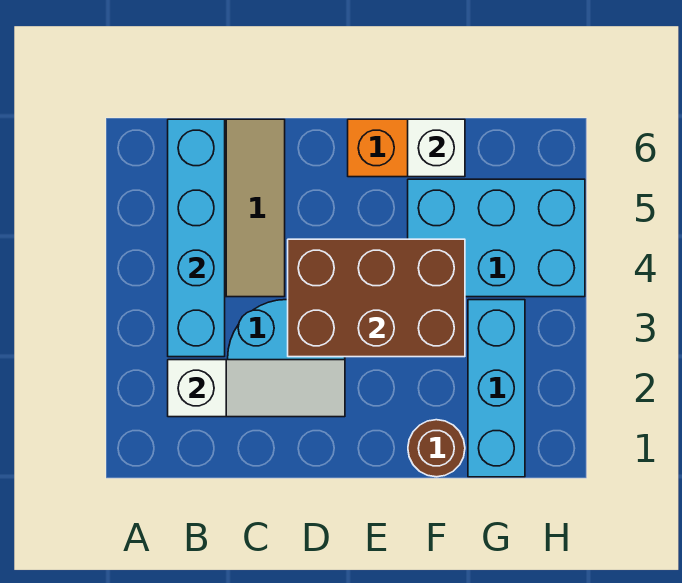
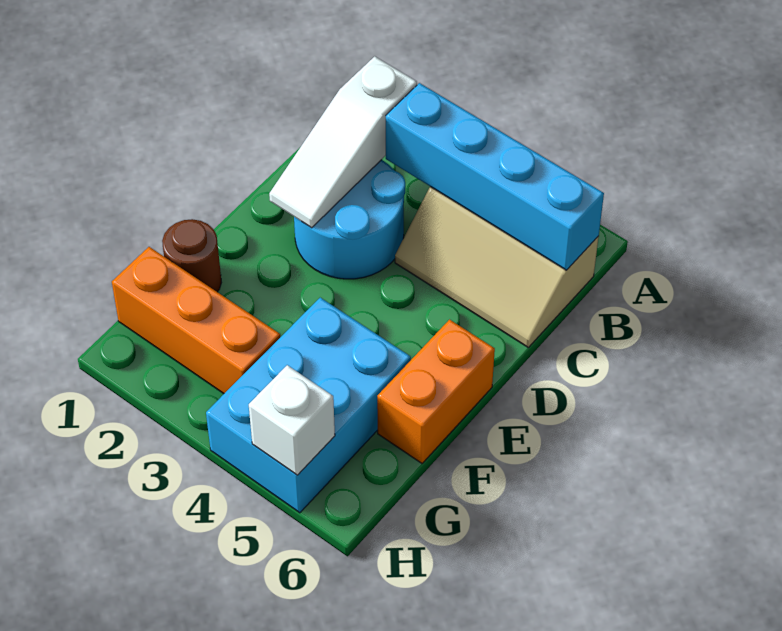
brown 2x3 brick [288,239,465,357] -> none
white 1x1 brick [408,119,465,177] -> white 1x1 brick moved to [249,365,335,475]
cyan 1x3 brick [468,300,525,477] -> orange 1x3 brick [112,247,280,394]

